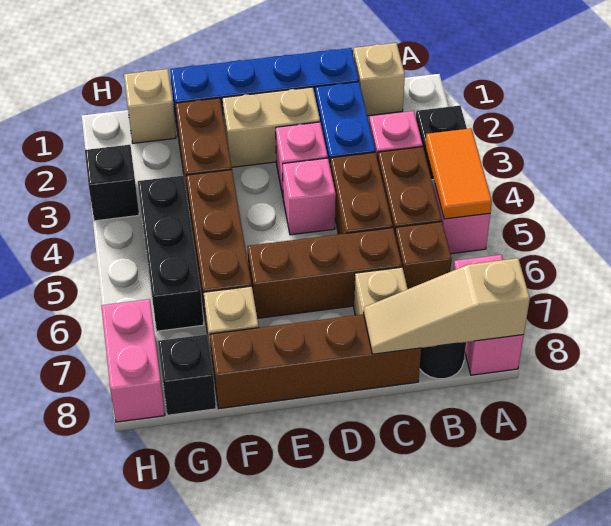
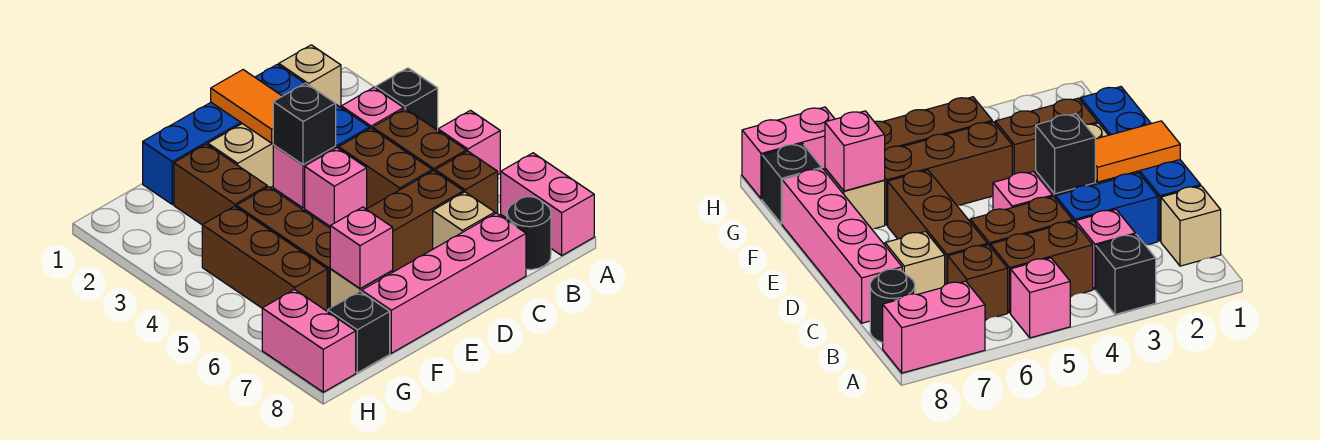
orange 1x2 tile [425,128,492,219] -> orange 1x2 tile moved to [211,70,282,143]
tan 1x3 slope [363,258,530,354] -> none
brown 1x4 brick [210,314,421,408] -> pink 1x4 brick [362,213,526,353]
none -> pink 1x1 brick [330,207,393,289]
tan 1x1 brick [124,69,176,143] -> none
black 1x3 brick [138,176,204,331] -> brown 1x3 brick [202,206,327,311]
black 1x1 brick [85,145,139,221] -> black 1x1 brick moved to [273,83,336,164]

